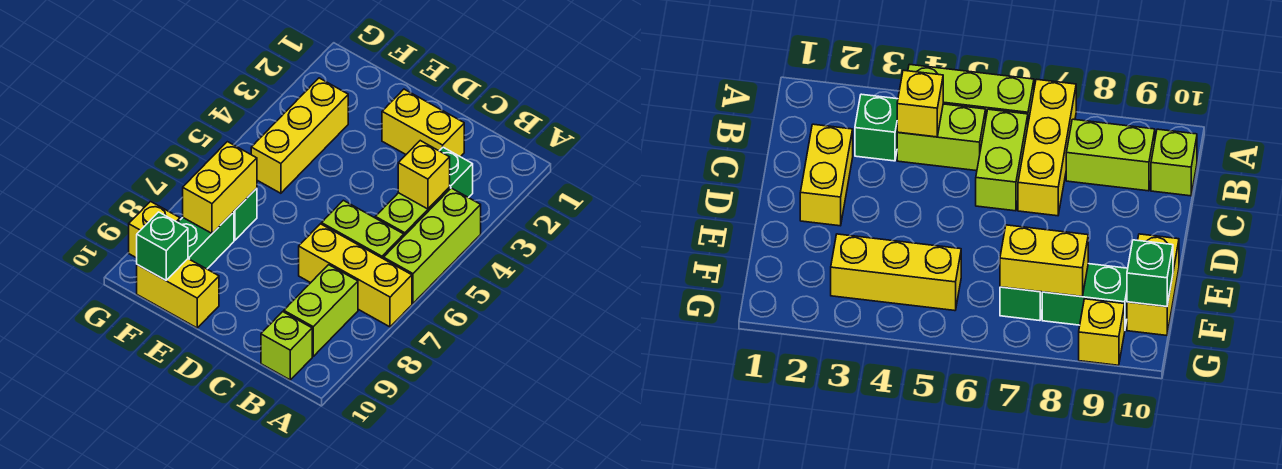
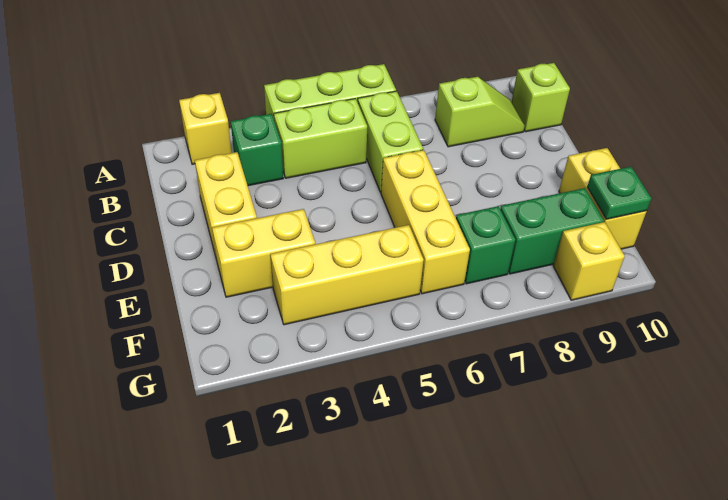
yellow 1x3 brick [299,224,412,327] -> yellow 1x3 brick moved to [381,150,470,294]
yellow 1x1 brick [398,141,450,209] -> yellow 1x1 brick moved to [179,93,232,164]
lime 1x2 brick [284,265,358,356] -> lime 1x2 slope [435,77,525,147]
yellow 1x2 brick [183,142,257,233] -> yellow 1x2 brick moved to [212,209,315,297]
green 1x1 brick [137,212,188,280] -> green 1x1 plate [587,167,651,219]

